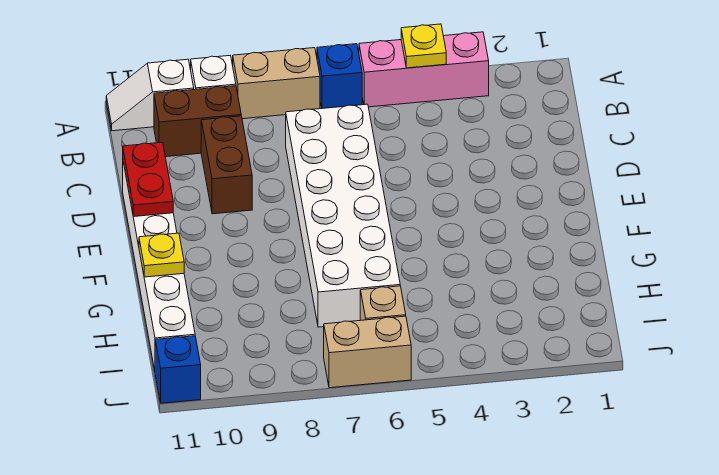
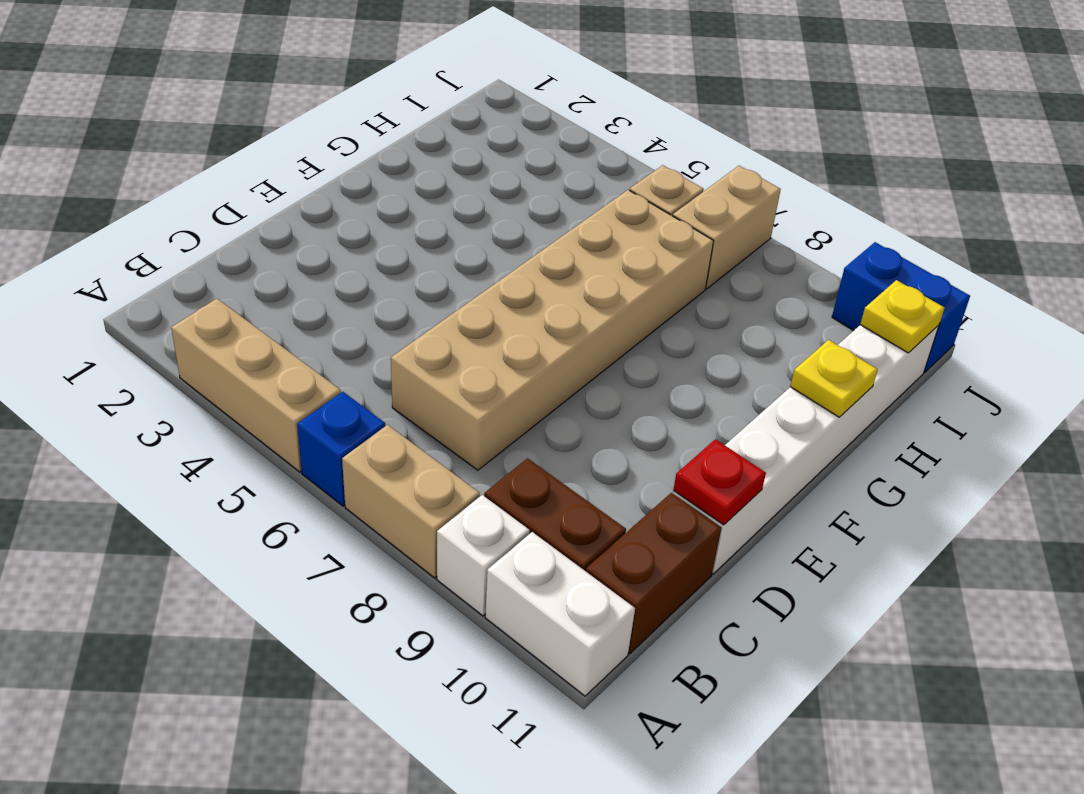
pink 1x3 brick [359,32,489,107] -> tan 1x3 brick [171,299,341,472]
yellow 1x1 plate [401,24,446,68] -> yellow 1x1 plate moved to [860,280,944,353]
white 1x2 slope [106,59,194,131] -> white 1x2 brick [485,532,635,696]
white 2x6 brick [286,104,400,327] -> tan 2x6 brick [391,190,714,470]
brown 1x2 brick [201,116,252,214] -> brown 1x2 brick moved to [586,493,722,654]
red 1x2 plate [123,142,173,217] -> red 1x1 plate [673,439,766,525]
tan 1x2 brick [324,316,411,388] -> tan 1x2 brick turned to [673,166,781,289]
blue 1x1 brick [155,336,201,403] -> blue 1x2 brick [832,242,970,373]

